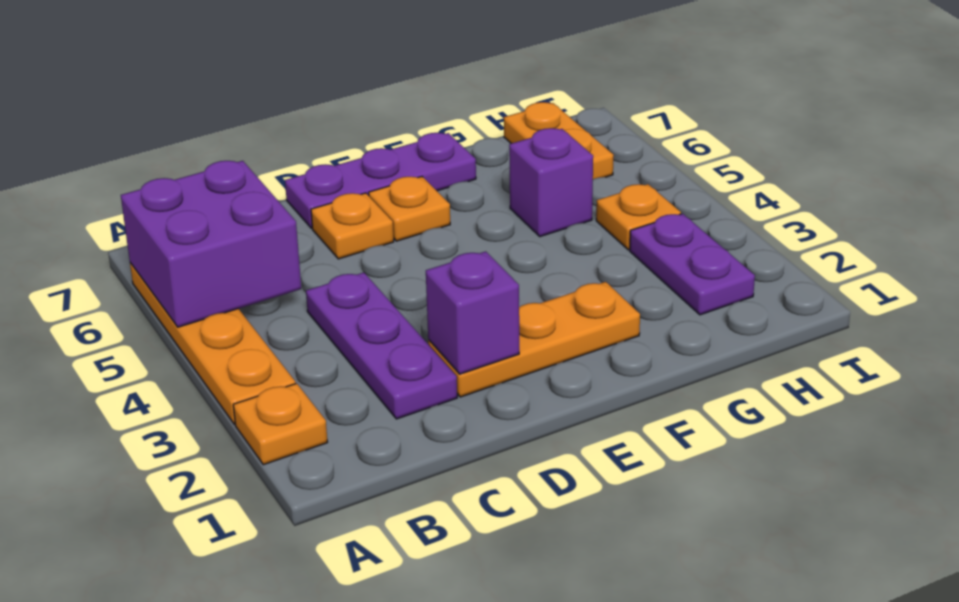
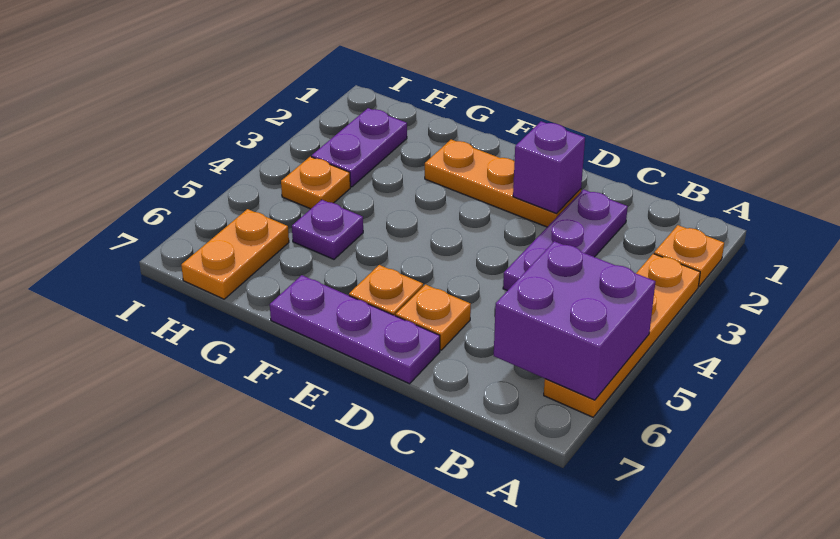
purple 1x1 brick [509,128,593,237] -> purple 1x1 plate [292,200,363,259]

